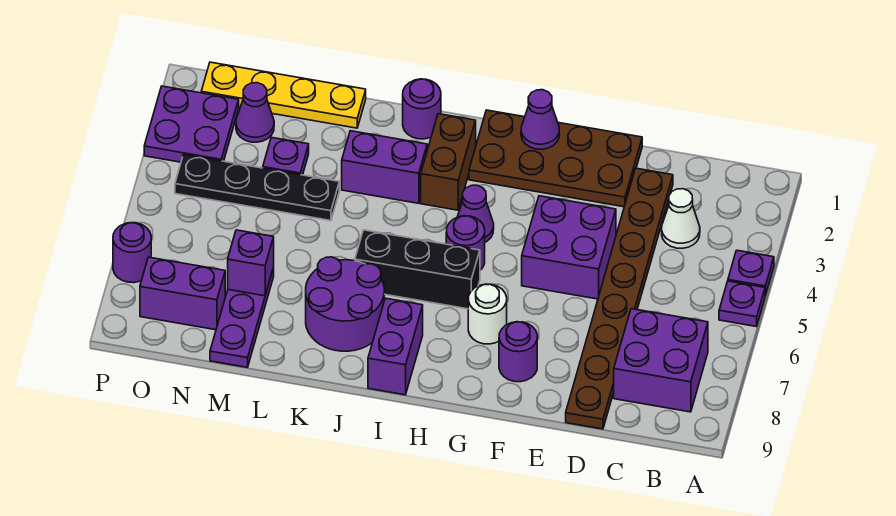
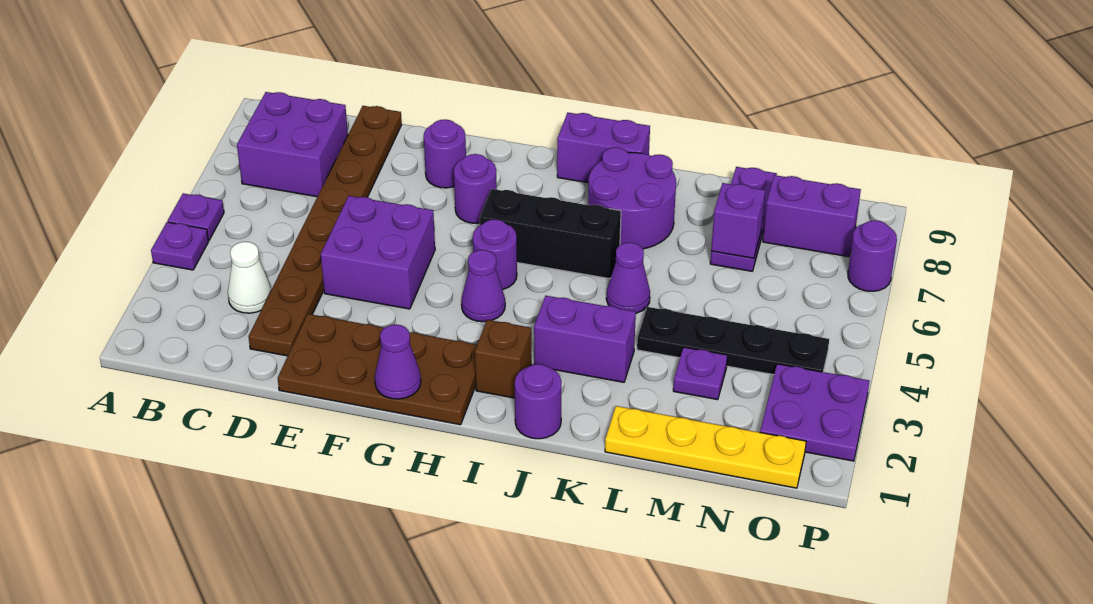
white 1x1 round brick [468,284,507,344] -> purple 1x1 round brick [454,154,497,223]
brown 1x2 brick [421,114,476,210] -> brown 1x1 brick [475,320,532,398]
purple 1x2 brick [368,298,423,395] -> purple 1x2 brick turned to [557,113,650,183]
purple 1x1 cone [236,83,274,142] -> purple 1x1 cone moved to [606,243,650,313]

